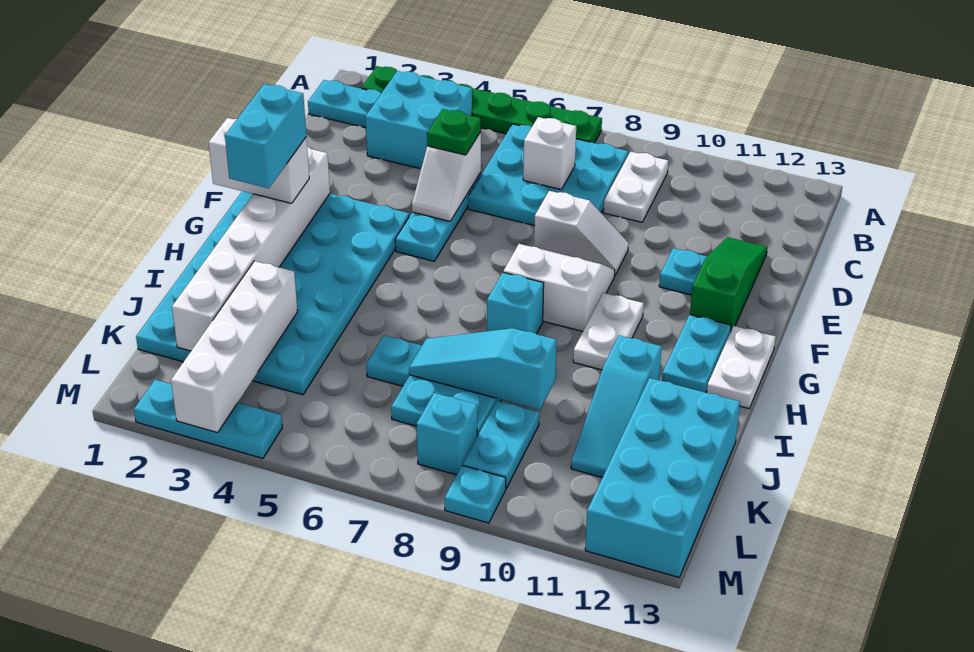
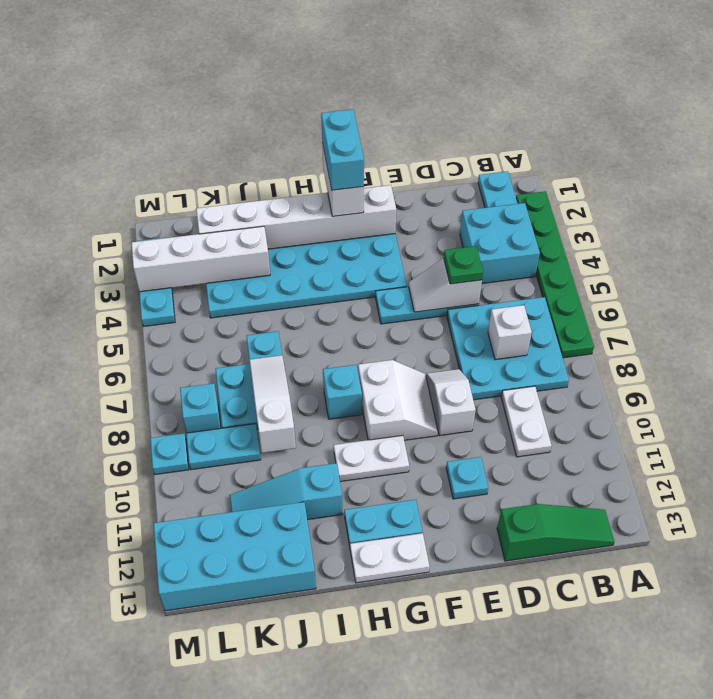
white 1x2 plate [604,152,668,222] -> white 1x2 plate turned to [501,386,552,457]
green 1x3 slope [690,237,767,330] -> green 1x3 slope moved to [497,504,614,561]
white 1x2 slope [534,191,629,276] -> white 1x2 slope turned to [426,369,476,436]
cyan 1x2 brick [225,84,306,188] -> cyan 1x2 brick turned to [321,109,364,190]
cyan 1x3 slope [409,328,557,410] -> white 1x3 slope [249,355,296,453]

